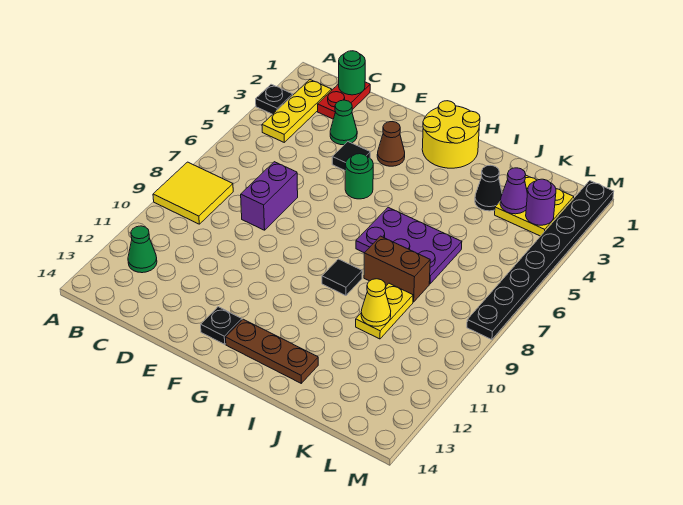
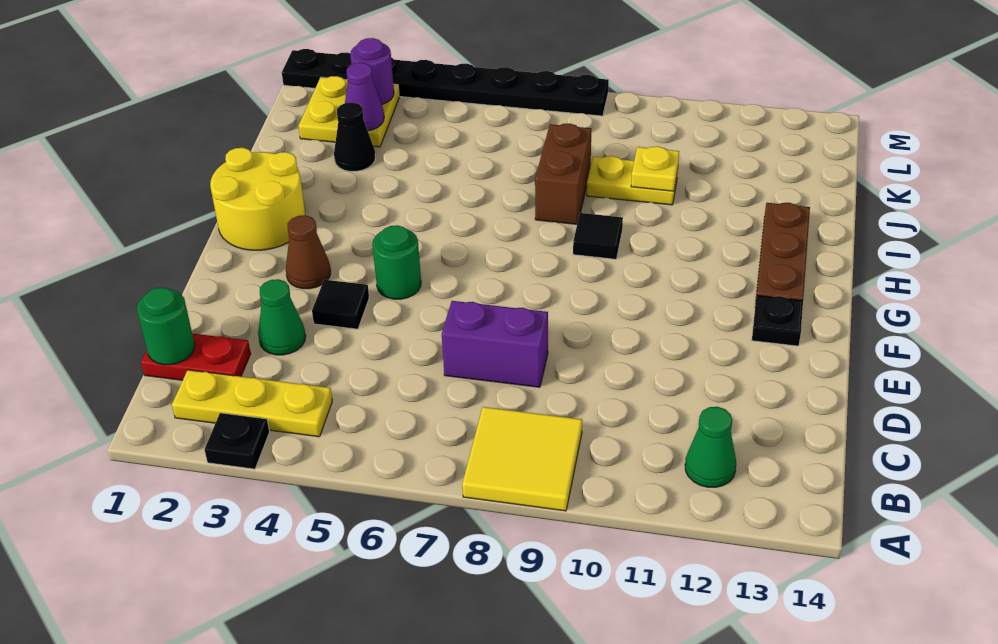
purple 2x3 plate [356,207,462,284] -> none
yellow 1x1 cone [361,279,391,326] -> yellow 1x1 plate [631,146,679,191]

